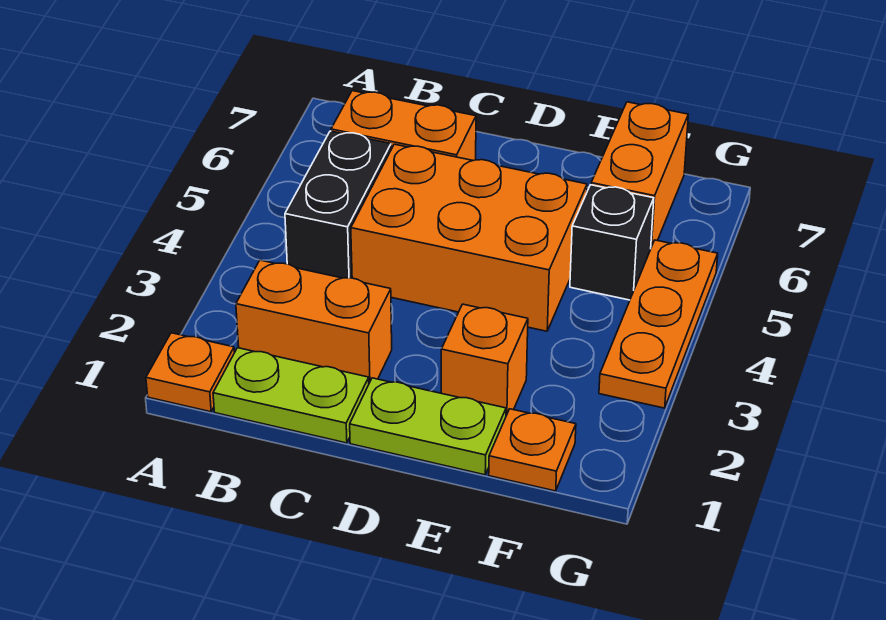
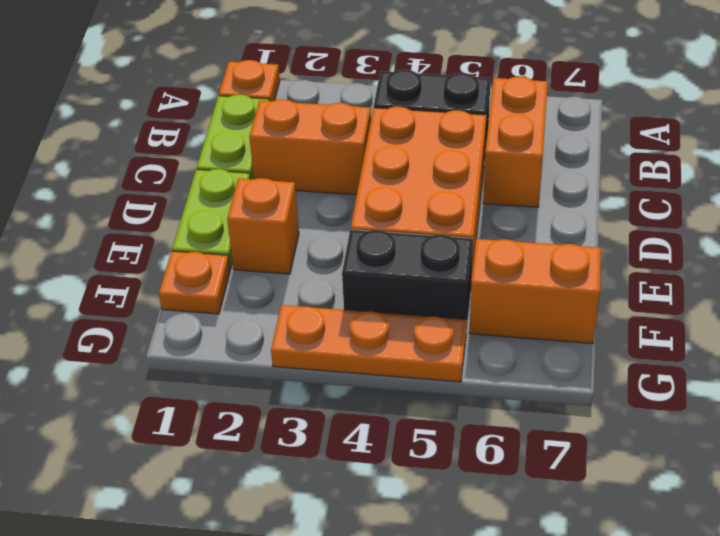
orange 1x2 brick [236,260,392,383] -> orange 1x2 brick turned to [249,99,371,195]
black 1x1 brick [570,185,654,300] -> black 1x2 brick [342,230,473,332]

